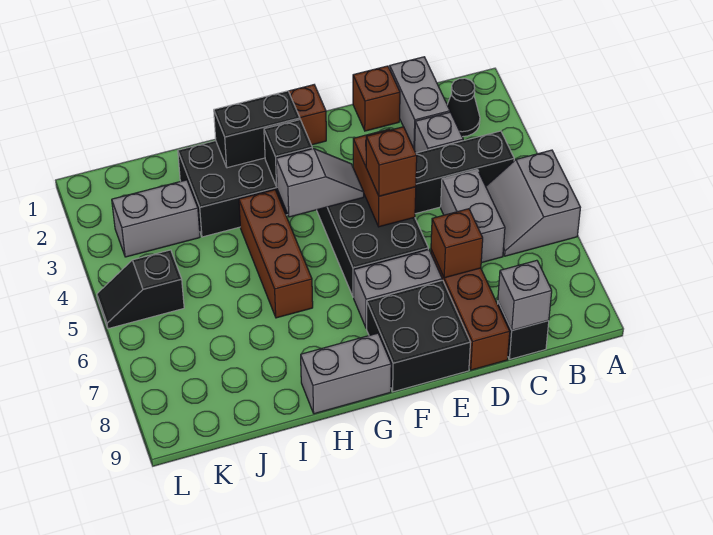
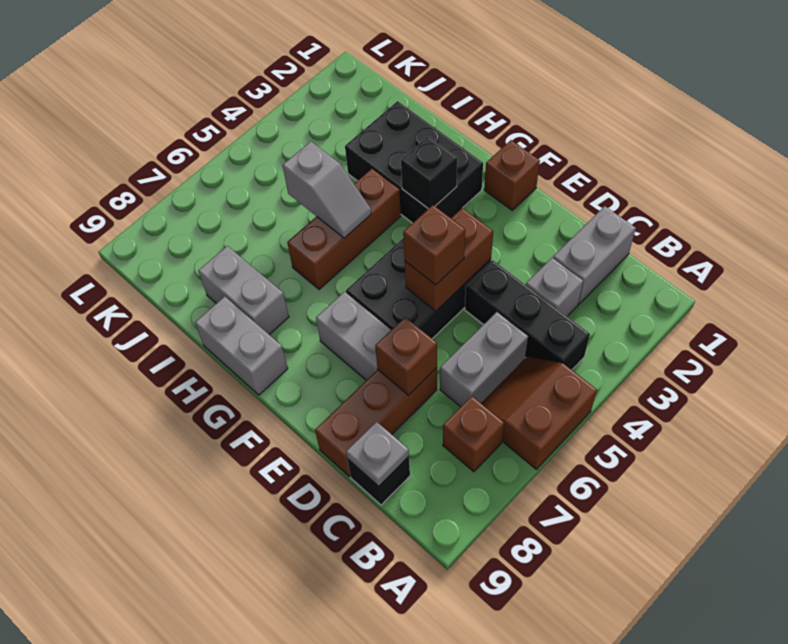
grey 2x2 slope [486,150,580,256] -> brown 2x2 slope [481,357,597,469]
black 1x1 cone [447,78,480,137] -> none
grey 1x1 brick [498,260,552,330] -> grey 1x1 plate [346,422,409,486]
brown 1x1 brick [353,66,400,131] -> brown 1x1 brick moved to [443,396,504,472]
black 2x2 brick [367,280,471,392] -> none
grey 1x2 slope [276,149,364,217] -> grey 1x2 slope moved to [283,141,371,238]
black 1x2 brick [214,91,300,168] -> none
grey 1x2 brick [112,180,200,257] -> grey 1x2 brick moved to [198,246,289,335]
black 1x2 slope [97,250,184,329] -> none

